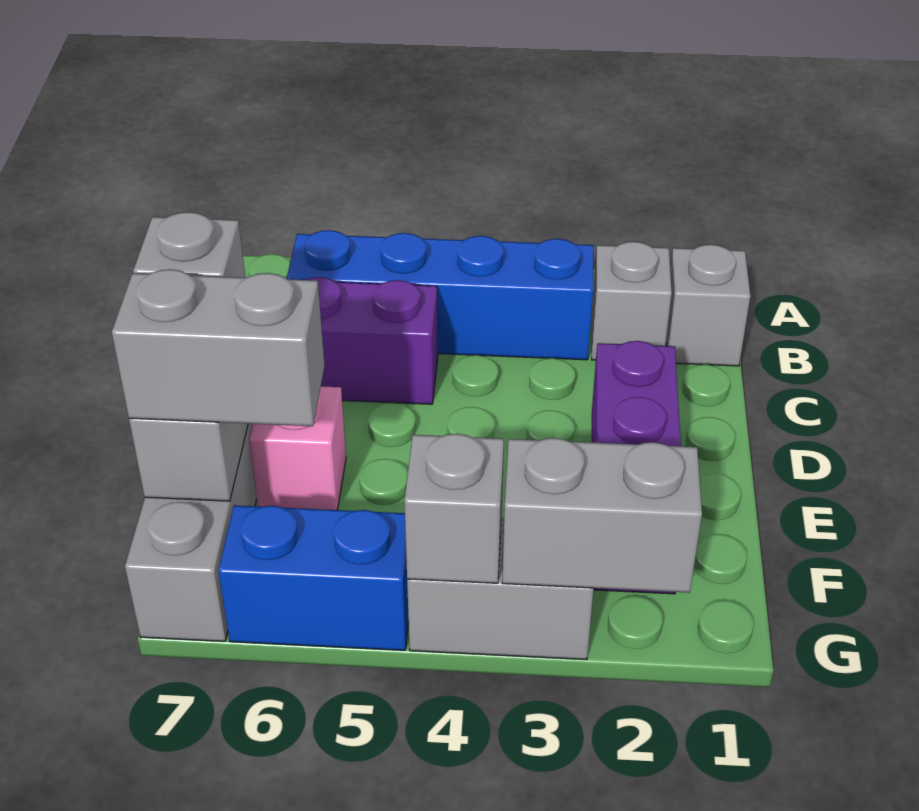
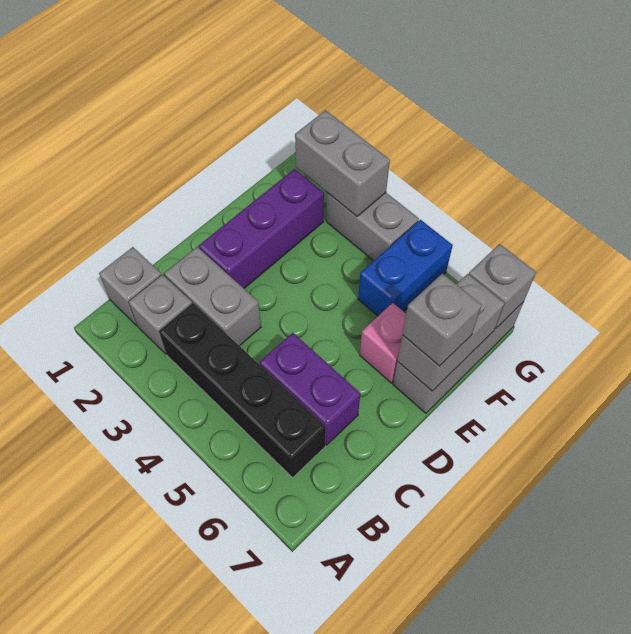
blue 1x4 brick [287,230,593,360] -> black 1x4 brick [159,303,326,478]
grey 1x2 brick [112,269,325,426] -> grey 1x2 brick moved to [164,247,261,346]
grey 1x1 brick [404,434,504,583] -> grey 1x1 brick moved to [469,244,536,329]
blue 1x2 brick [218,505,409,650] -> blue 1x2 brick turned to [358,220,453,316]

